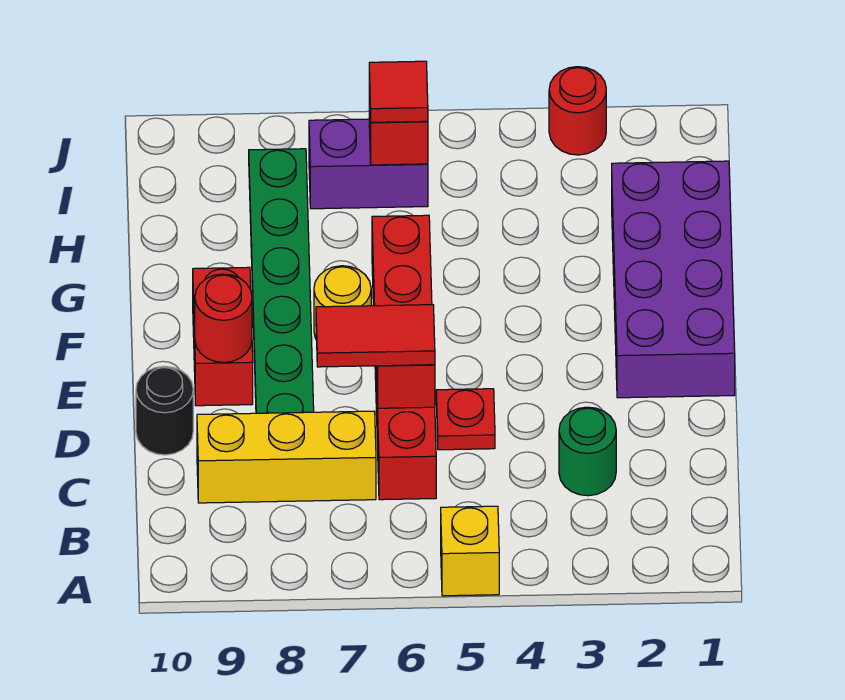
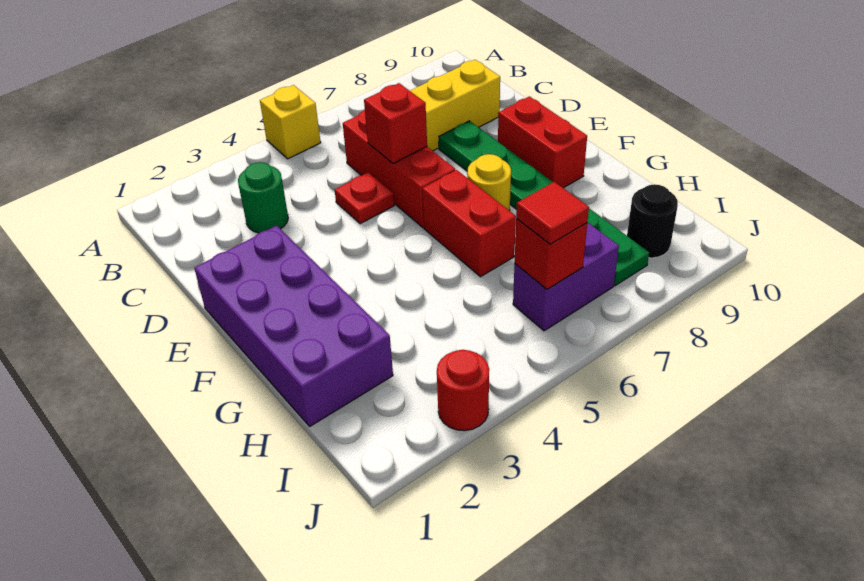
red 1x2 tile [316,305,435,367] -> none
black 1x1 round brick [136,366,193,455] -> black 1x1 round brick moved to [627,184,678,258]
red 1x1 round brick [195,274,252,362] -> none

